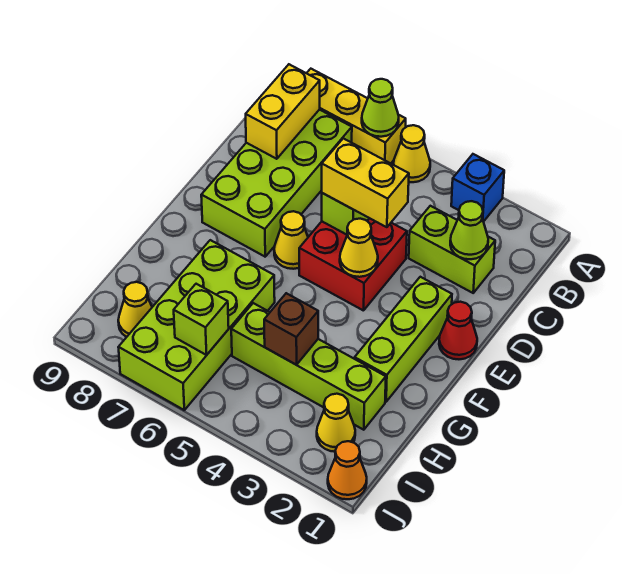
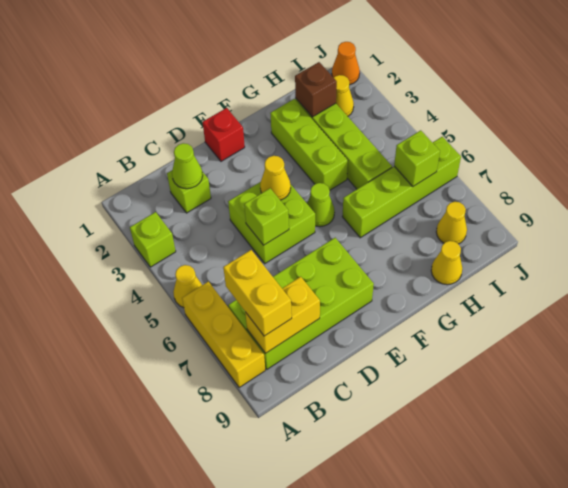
blue 1x1 brick [451,154,504,222] -> lime 1x1 brick [130,212,176,267]
lime 1x1 cone [362,79,399,137] -> lime 1x1 cone moved to [307,183,335,227]
lime 1x2 brick [409,206,495,293] -> lime 1x1 brick [167,171,211,213]
red 2x2 brick [299,218,407,311] -> lime 2x2 brick [228,182,315,263]
yellow 1x2 brick [322,138,409,227] -> yellow 1x2 brick moved to [223,250,292,336]
red 1x1 cone [439,302,477,359] -> red 1x1 brick [202,108,245,161]
lime 1x3 brick [355,277,452,402] -> lime 1x3 brick turned to [270,99,348,190]
yellow 1x1 cone [274,211,308,269] -> yellow 1x1 cone moved to [431,241,462,285]
lime 2x4 brick [118,240,275,410] -> lime 1x4 brick [342,137,461,238]
brown 1x1 brick [264,293,318,365] -> brown 1x1 brick moved to [295,62,337,117]

